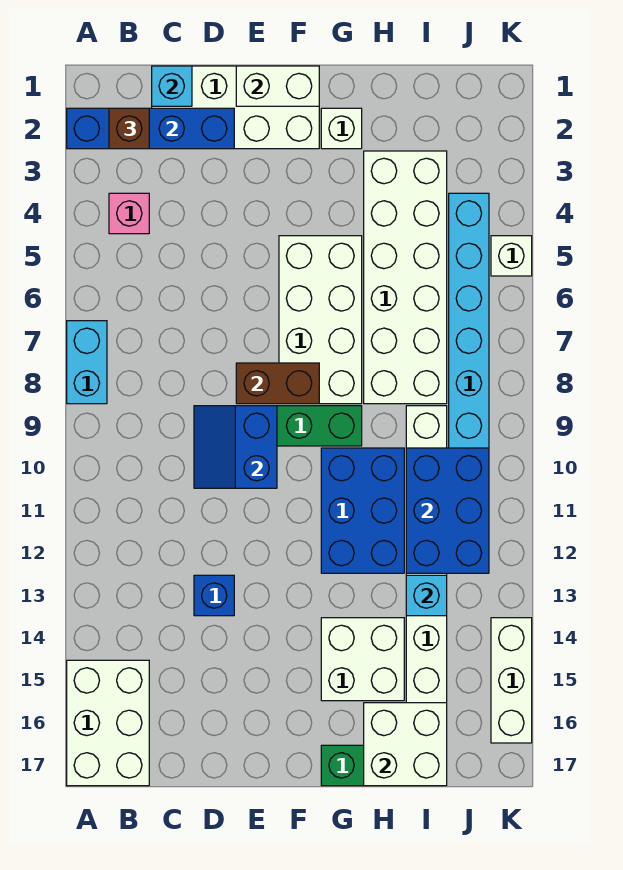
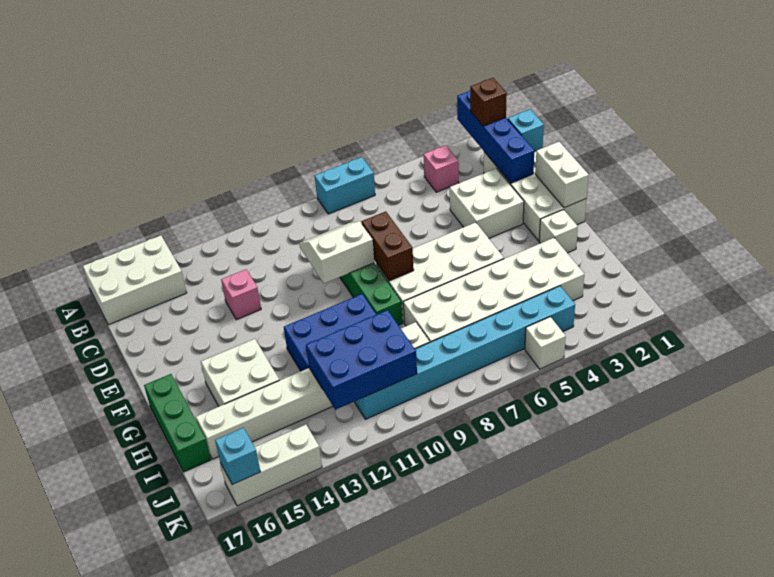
blue 2x2 slope [194,406,277,488] -> white 2x2 slope [299,221,374,283]
blue 1x1 brick [194,575,234,616] -> pink 1x1 brick [221,269,261,320]
white 2x2 brick [364,703,447,786] -> white 2x2 brick moved to [450,168,524,238]
cyan 1x1 brick [406,575,447,616] -> cyan 1x1 brick moved to [215,428,260,485]

